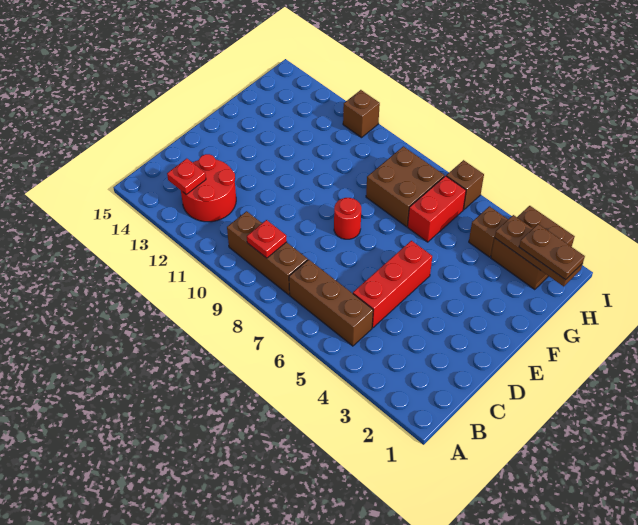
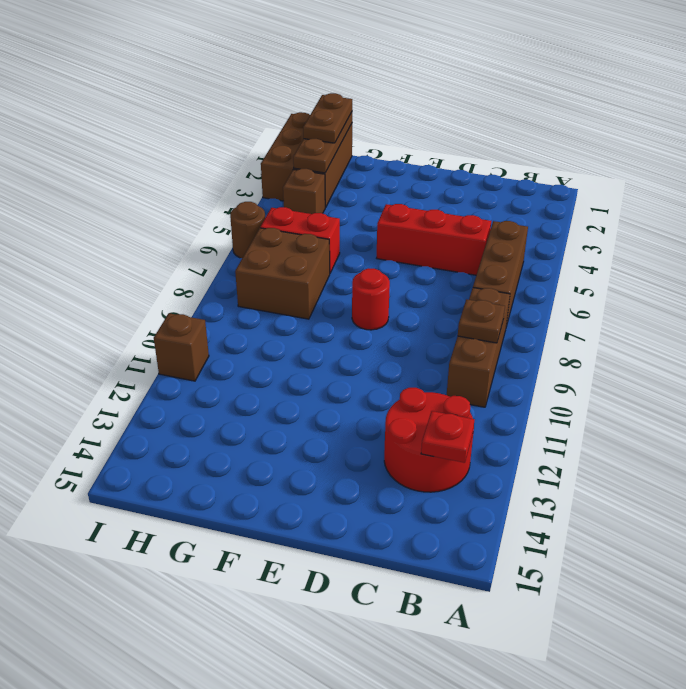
red 1x1 plate [247,220,287,258] -> brown 1x1 plate [458,299,505,343]
brown 2x2 brick [491,206,575,290] -> brown 2x3 brick [261,112,352,207]
brown 1x1 brick [446,160,484,210] -> brown 1x1 round brick [230,202,265,258]

